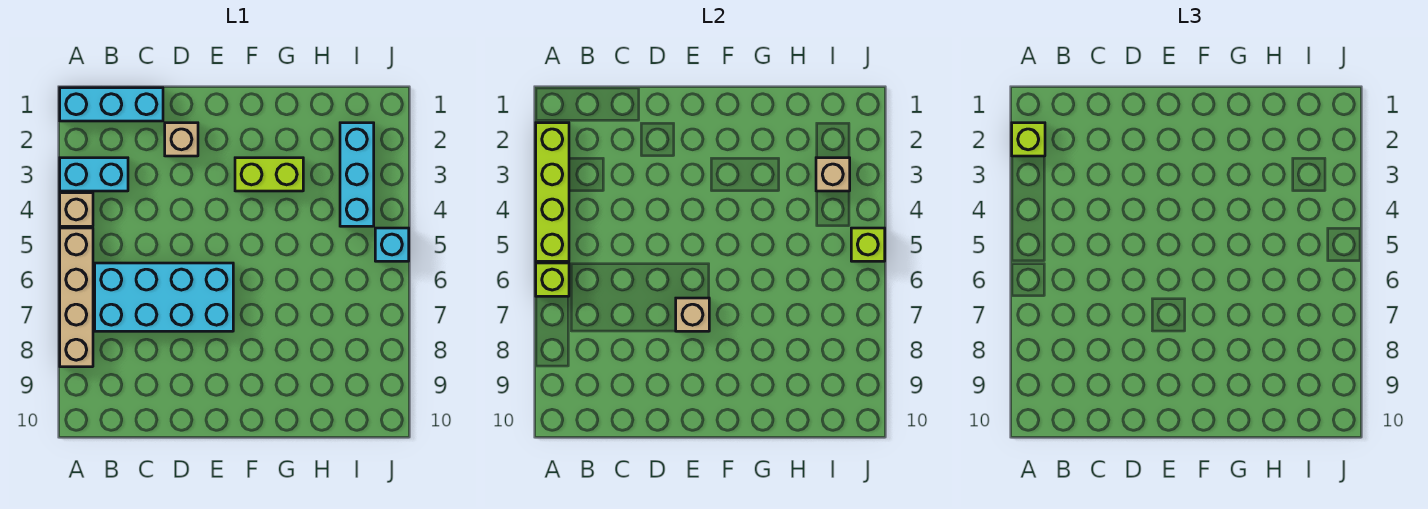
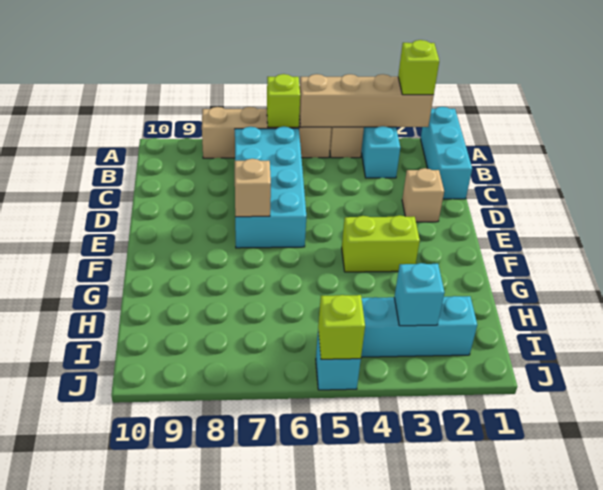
lime 1x4 brick [536,123,569,261] -> tan 1x4 brick [299,74,434,127]
lime 1x2 brick [235,158,303,191] -> lime 1x2 brick turned to [342,215,420,272]
tan 1x1 brick [816,158,850,191] -> cyan 1x1 brick [394,263,445,326]

